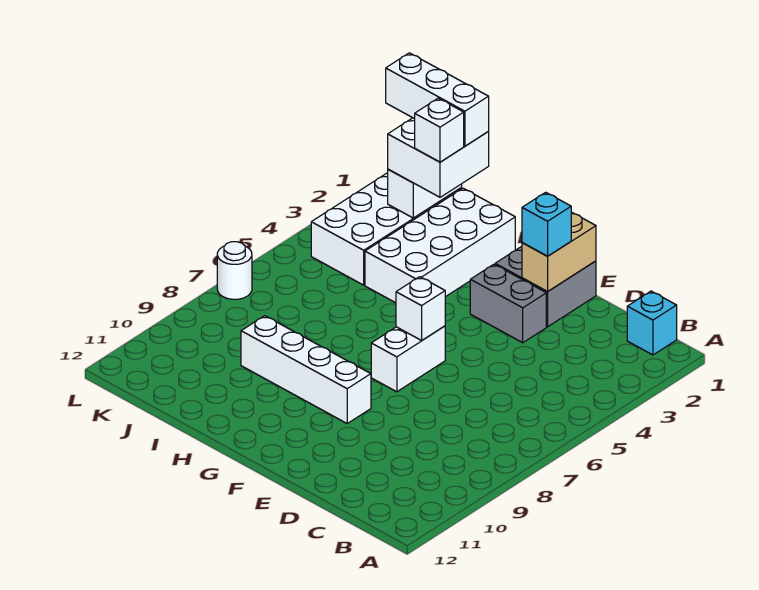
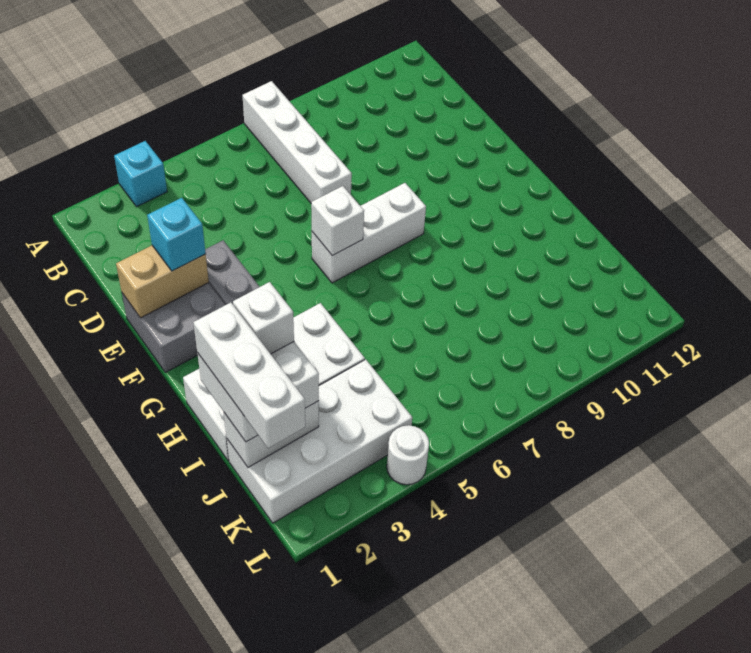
cyan 1x1 brick [627,291,677,355] -> cyan 1x1 brick moved to [114,141,167,207]
white 1x2 brick [371,326,445,392] -> white 1x3 brick [312,183,426,283]
white 1x4 brick [241,316,371,423] -> white 1x4 brick moved to [243,81,352,203]
white 1x1 round brick [217,242,252,299] -> white 1x1 round brick moved to [387,425,429,485]

